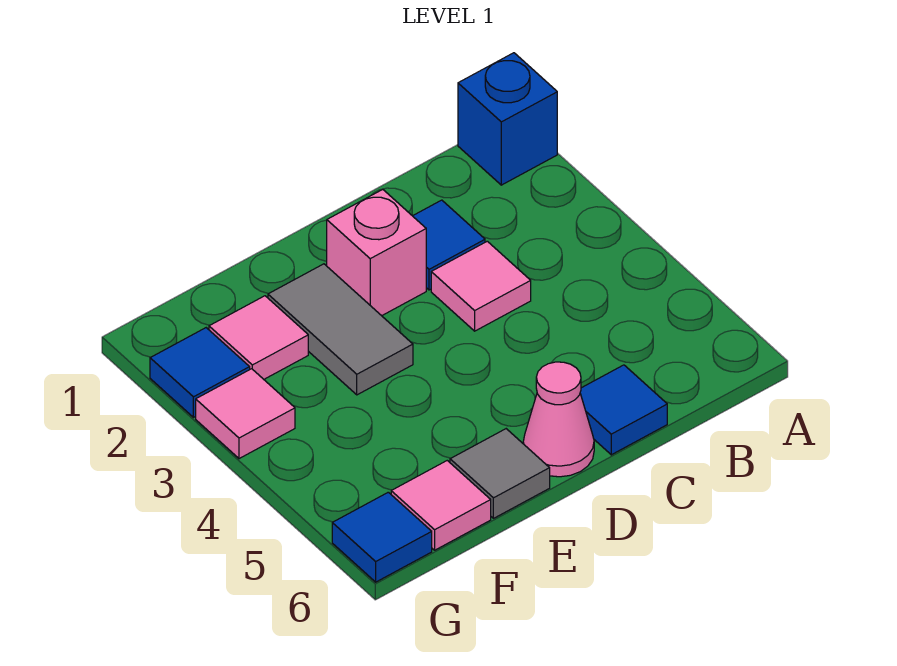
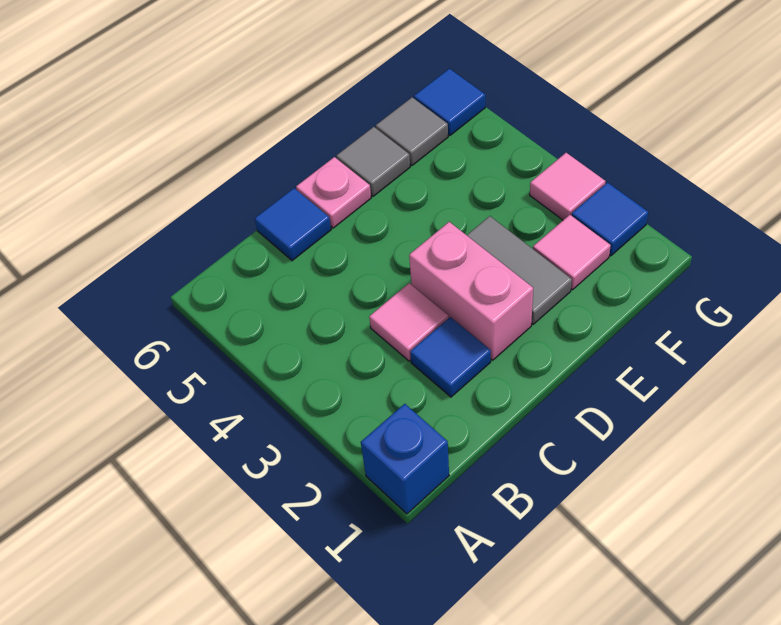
pink 1x1 brick [327,189,426,316] -> pink 1x2 brick [409,222,533,360]
pink 1x1 cone [523,362,594,477] -> pink 1x1 plate [296,157,371,228]
pink 1x1 tile [391,461,491,550] -> grey 1x1 tile [376,97,448,165]

